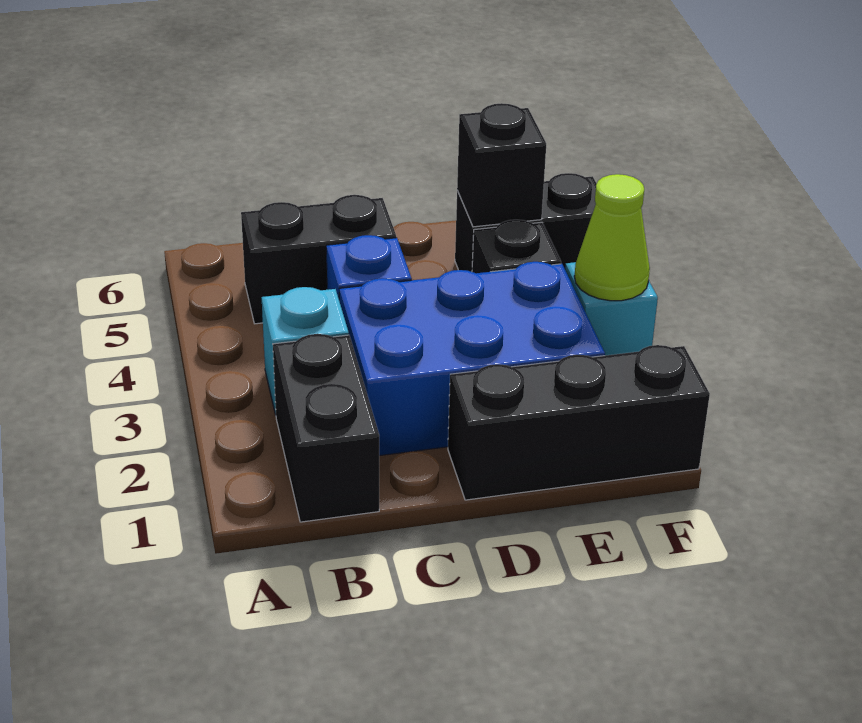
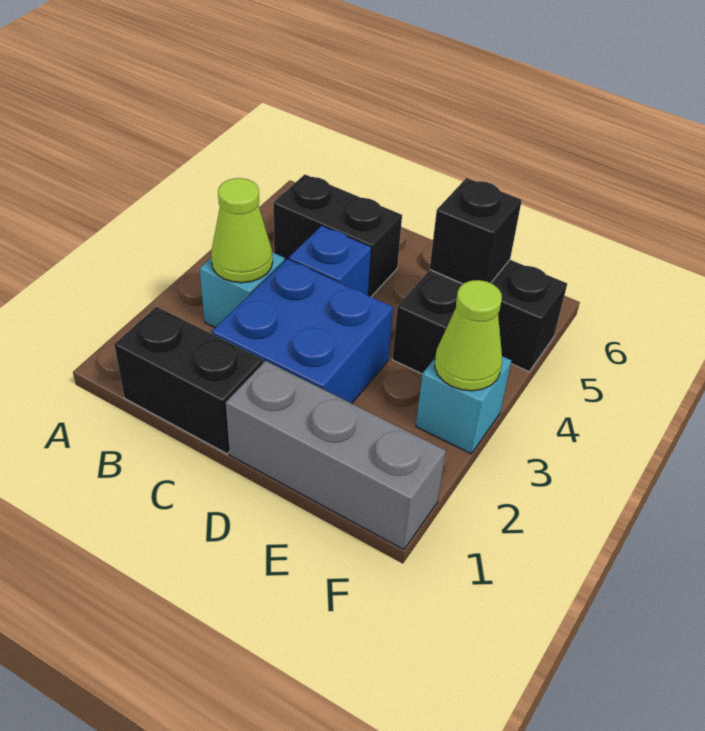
black 1x2 brick [273,334,379,522] -> black 1x2 brick turned to [114,307,263,454]
none -> lime 1x1 cone [211,178,273,283]
blue 2x3 brick [339,262,605,456] -> blue 2x2 brick [212,259,393,403]
black 1x3 brick [448,345,710,500] -> grey 1x3 brick [226,361,446,550]

